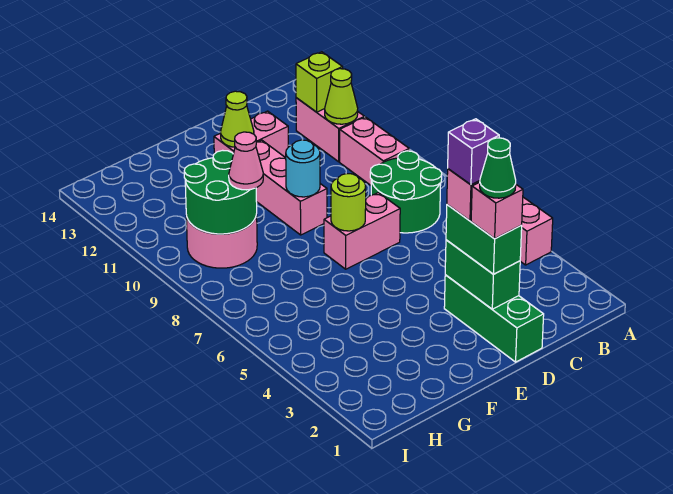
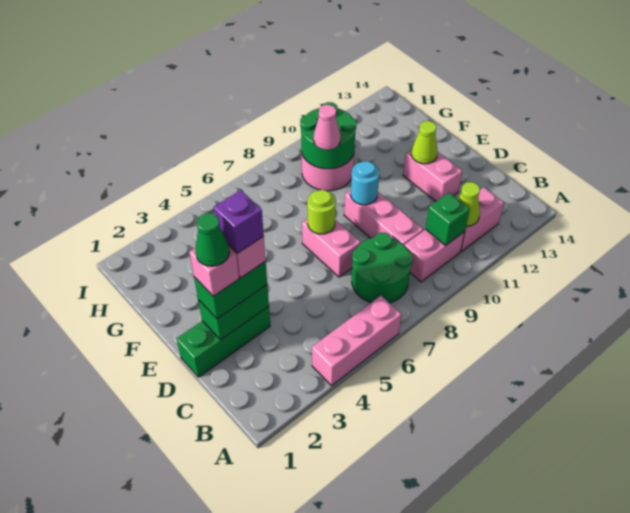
none -> green 1x1 brick [426,193,470,246]
lime 1x1 brick [296,52,343,112] -> none
pink 1x3 brick [256,140,327,235] -> pink 1x3 brick turned to [344,190,423,245]

